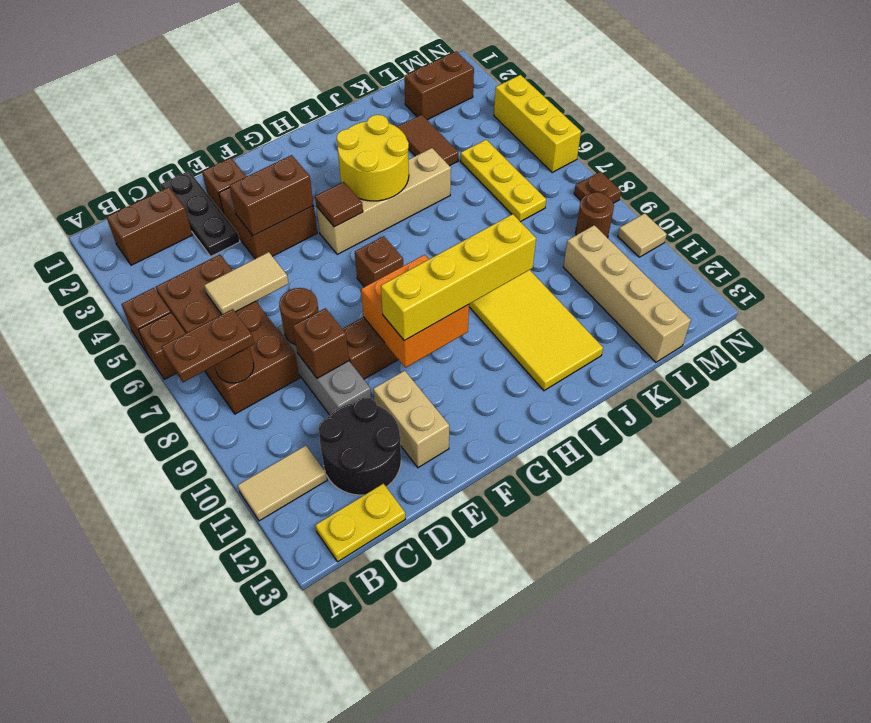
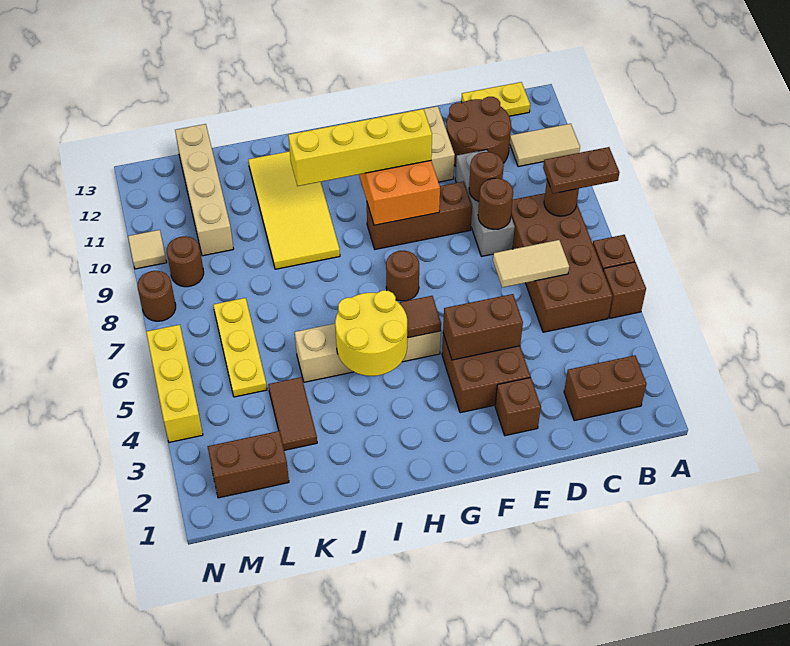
black 2x2 round brick [318,397,401,495] -> brown 2x2 round brick [446,97,511,166]
black 1x3 plate [160,171,240,256] -> none
brown 1x1 brick [293,308,349,378] -> brown 1x1 round brick [469,152,504,201]
brown 1x1 brick [355,236,403,287] -> brown 1x1 round brick [386,251,419,301]
brown 1x1 plate [574,172,621,203] -> brown 1x1 round brick [138,271,176,321]

